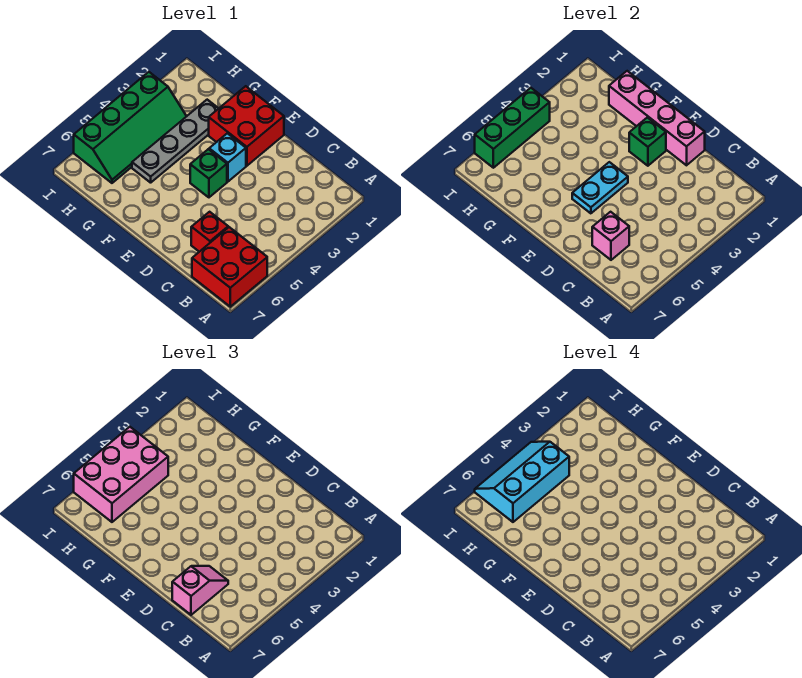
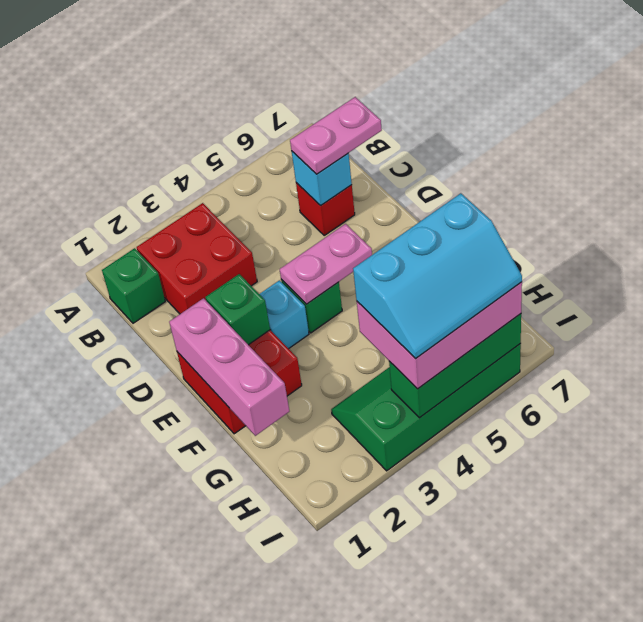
red 2x2 brick [192,227,267,307] -> red 2x2 brick moved to [137,203,257,314]
none -> green 1x1 brick [102,248,165,323]
pink 1x1 brick [592,212,629,260] -> cyan 1x1 brick [292,152,352,206]
pink 1x2 slope [172,566,228,615] -> pink 1x2 plate [290,97,382,174]
pink 1x4 brick [609,71,705,165] -> pink 1x3 brick [169,298,290,436]
cyan 1x2 plate [572,162,628,213] -> pink 1x2 plate [280,224,372,304]
grey 1x4 plate [132,100,219,183] -> none

